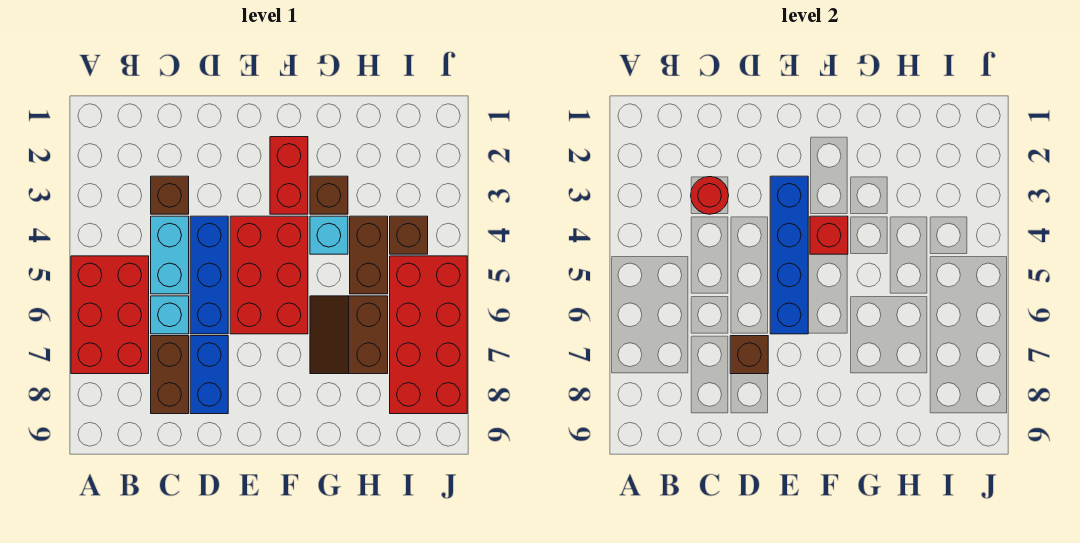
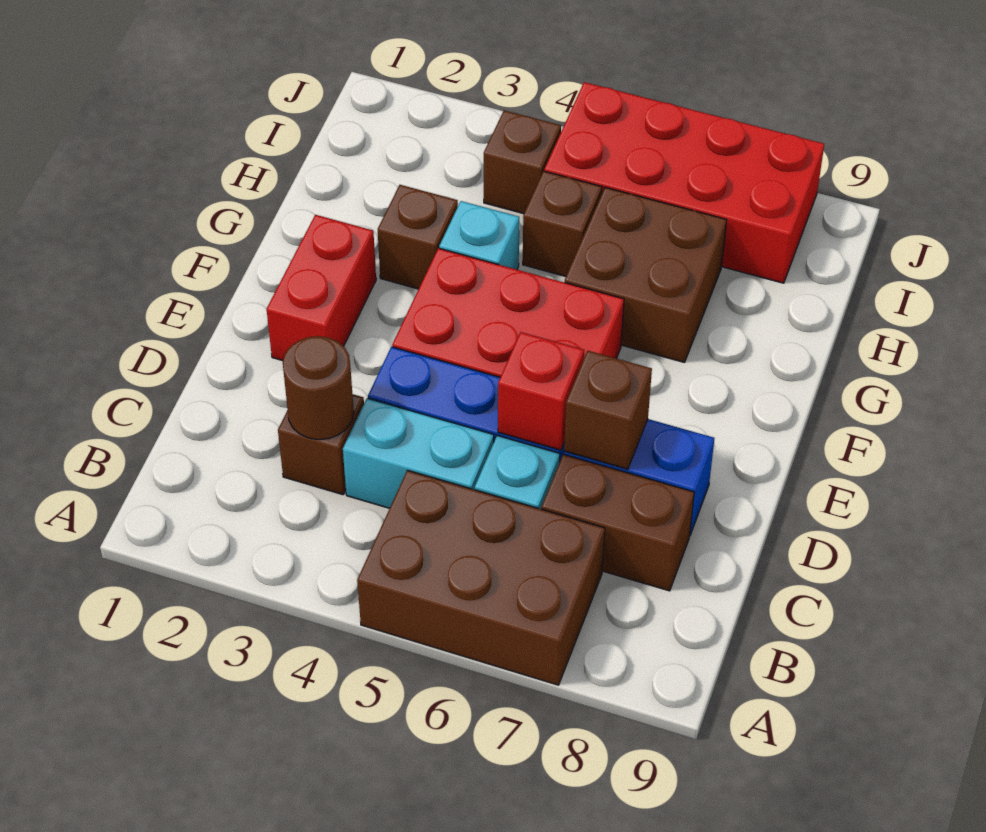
red 2x3 brick [71,256,149,374] -> brown 2x3 brick [357,470,605,685]
red 1x1 round brick [691,177,729,214] -> brown 1x1 round brick [283,336,354,440]
blue 1x4 brick [770,176,808,334] -> none
red 1x2 brick [270,137,308,214] -> red 1x2 brick turned to [267,215,376,361]
red 1x1 brick [810,216,848,254] -> red 1x1 brick moved to [498,332,584,450]
brown 2x2 slope [310,296,388,374] -> brown 2x2 brick [565,187,727,363]
brown 1x2 brick [350,216,388,294] -> brown 1x1 brick [523,171,602,277]

